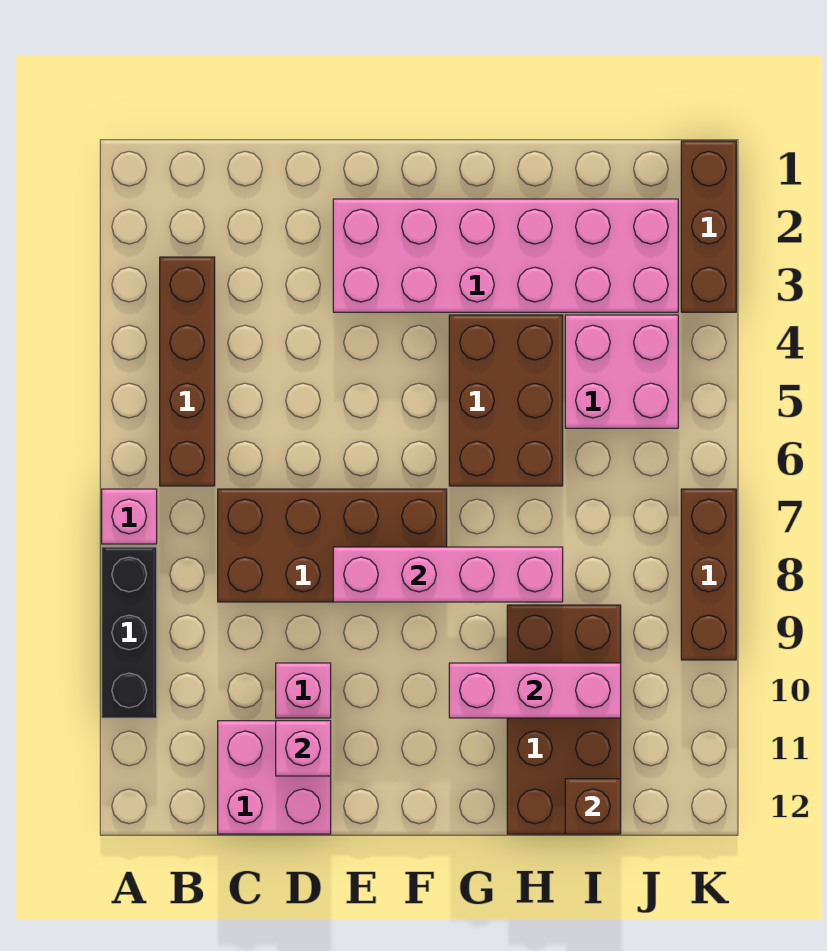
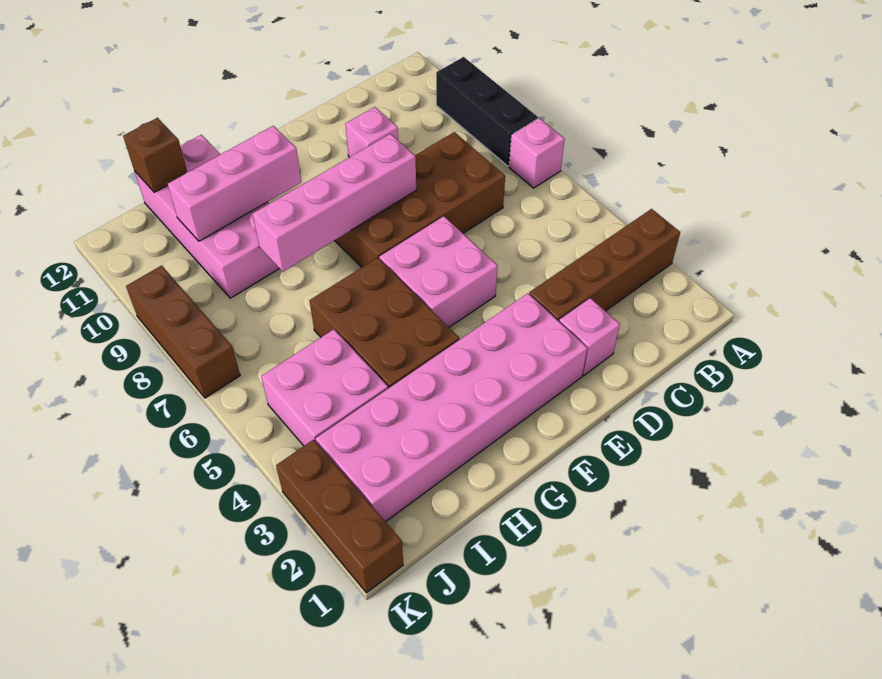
brown 1x4 brick [160,257,215,486] -> brown 1x4 brick turned to [529,209,680,321]
pink 2x2 brick [218,721,331,834] -> pink 2x2 brick moved to [379,216,498,327]
pink 1x1 brick [276,721,331,776] -> pink 1x1 brick moved to [559,298,620,376]
brown 2x4 brick [507,605,621,834] -> pink 2x4 brick [135,135,280,298]

